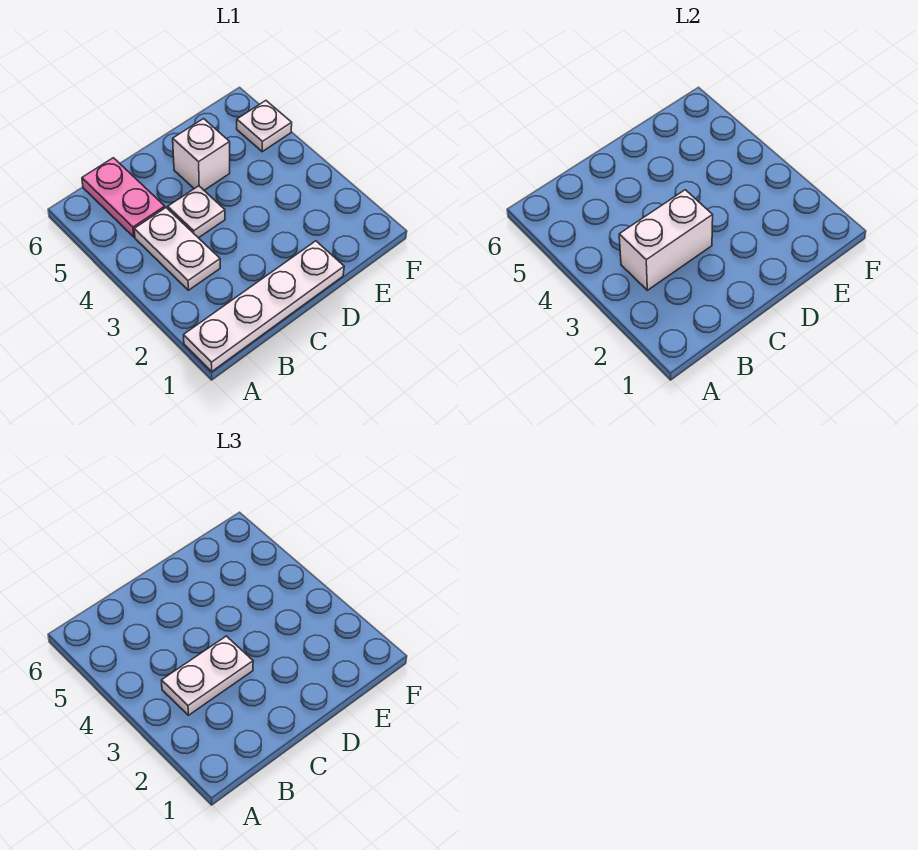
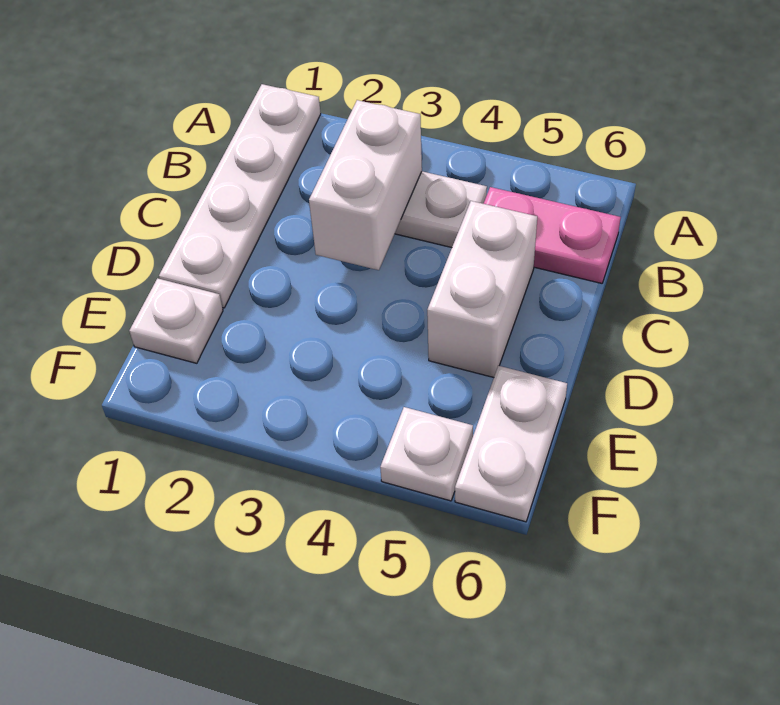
white 1x2 plate [161,636,253,715] -> white 1x2 plate moved to [455,366,567,522]
white 1x1 plate [168,186,225,238] -> white 1x1 plate moved to [129,278,223,363]
white 1x1 brick [173,119,230,190] -> white 1x2 brick [427,201,537,377]

